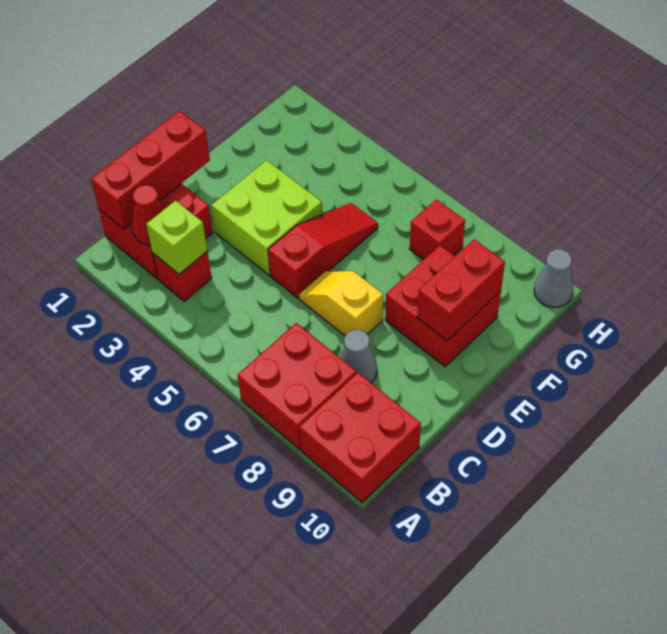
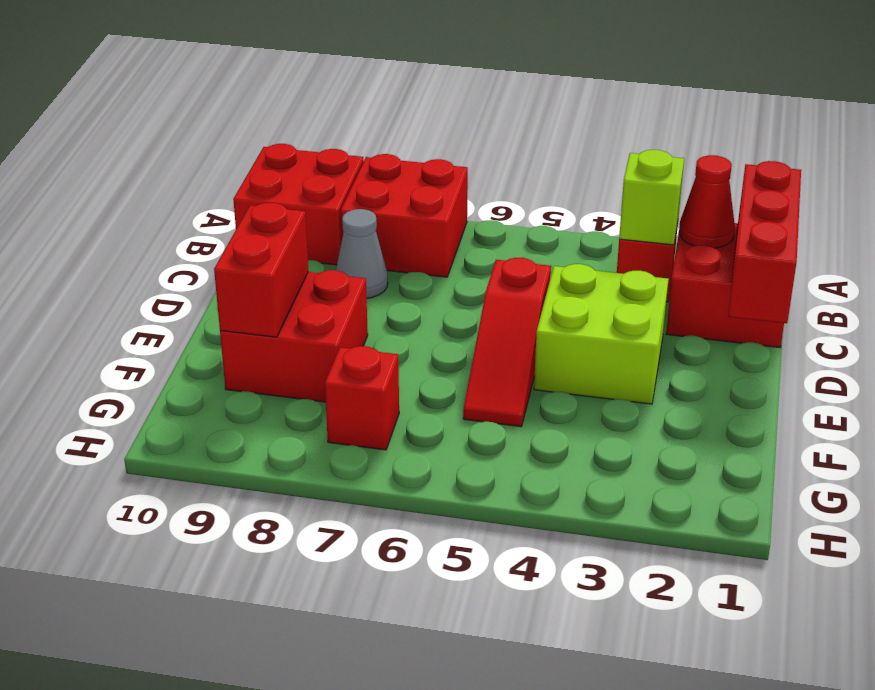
yellow 1x2 slope [299,271,383,336] -> none
grey 1x1 cone [534,249,573,307] -> none

